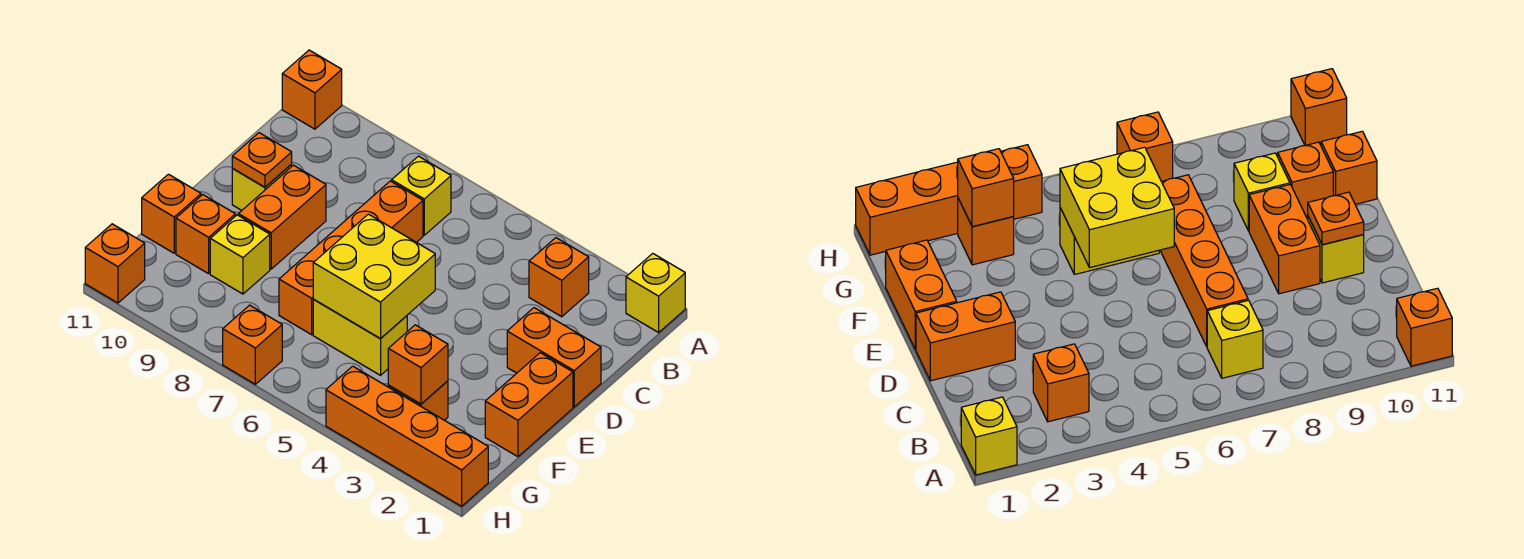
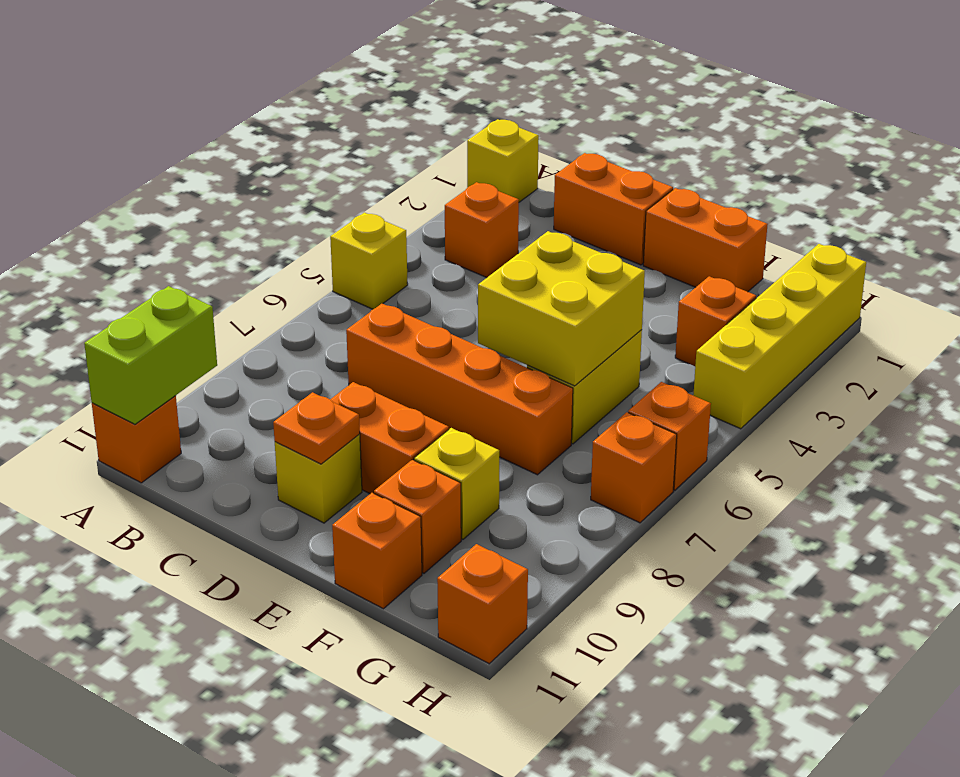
none -> lime 1x2 brick [84,286,217,424]
yellow 1x1 brick [392,156,451,235] -> yellow 1x1 brick moved to [330,213,408,309]
orange 1x2 brick [507,308,601,407] -> orange 1x2 brick turned to [554,153,673,265]
orange 1x1 brick [388,325,448,404] -> orange 1x1 brick moved to [628,382,711,490]
orange 1x4 brick [326,366,488,506] -> yellow 1x4 brick [693,244,866,429]

